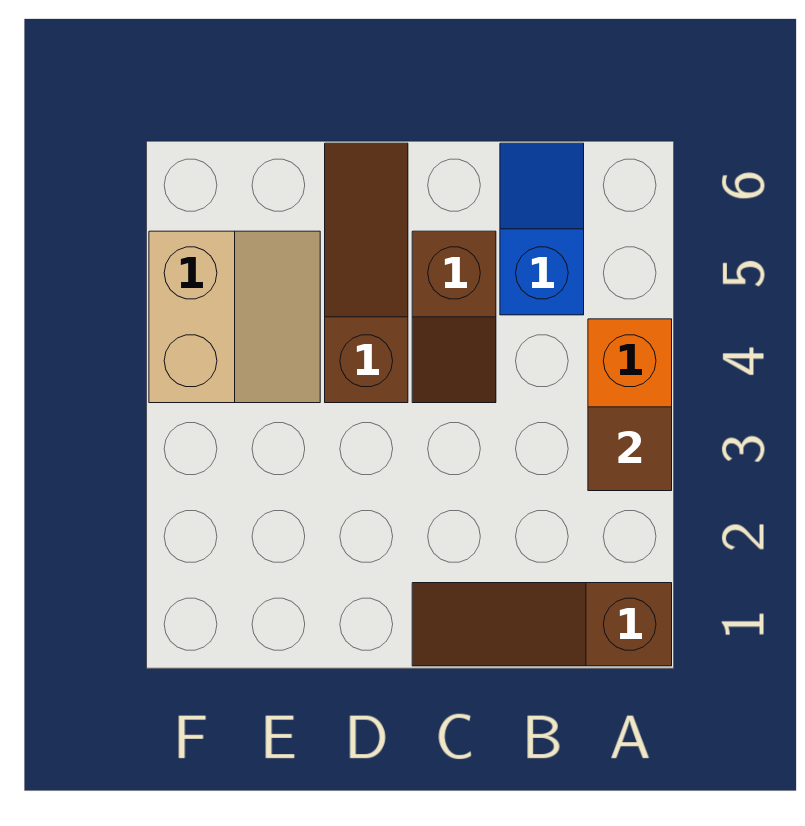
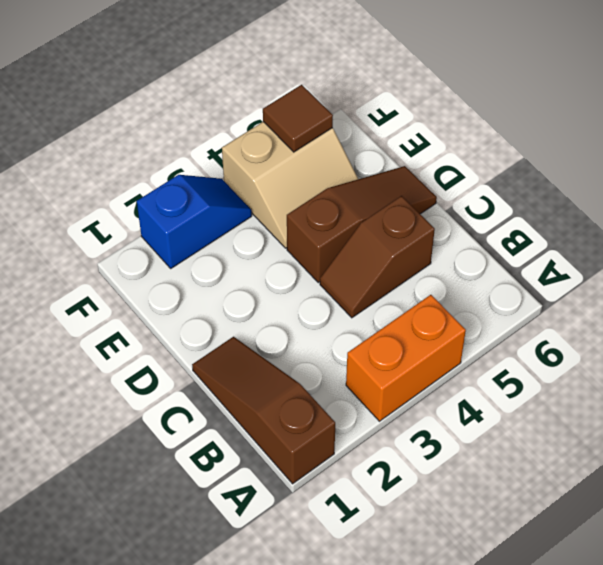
brown 1x1 tile [588,407,672,491] -> brown 1x1 tile moved to [263,85,333,152]
blue 1x2 slope [500,143,584,315] -> blue 1x2 slope moved to [137,175,252,268]

